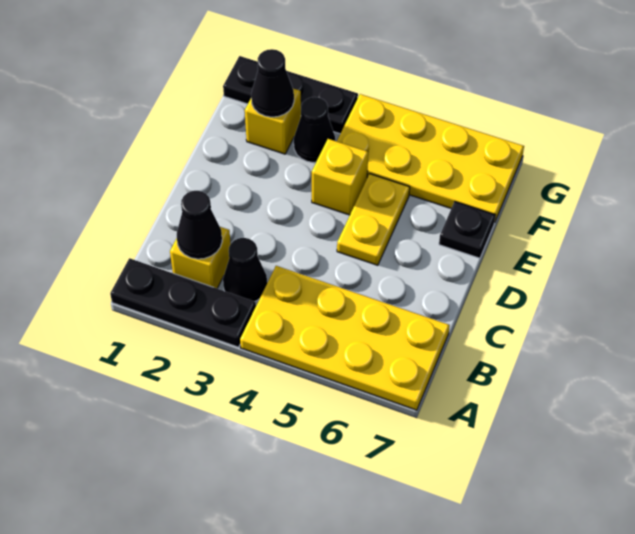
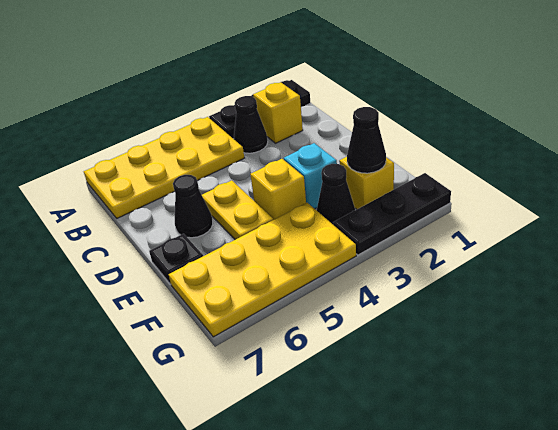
black 1x1 cone [177,191,222,259] -> black 1x1 cone moved to [173,175,213,238]
none -> cyan 1x1 brick [284,143,337,209]

